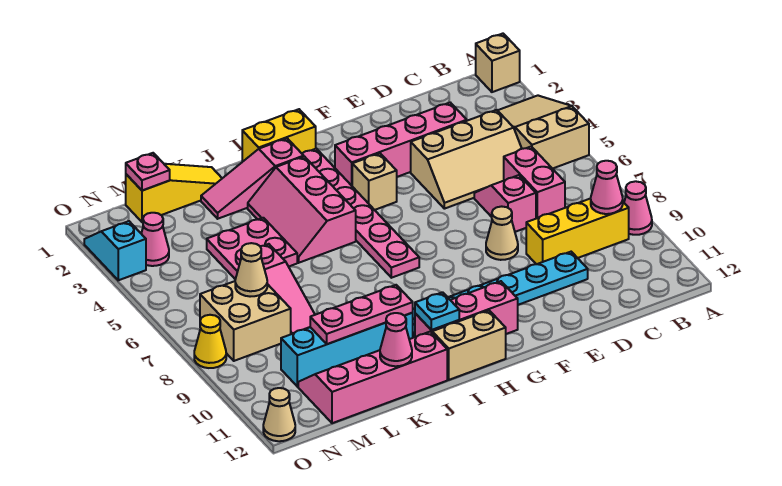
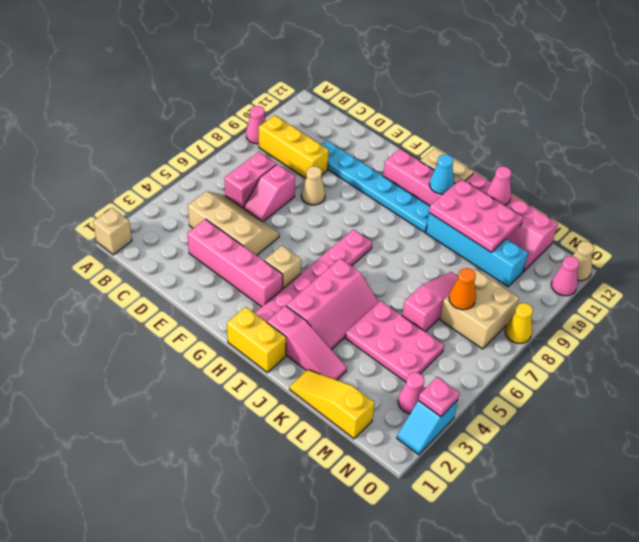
tan 2x3 slope [497,96,589,169] -> none
pink 1x1 cone [591,161,623,214] -> pink 1x1 cone moved to [551,256,579,296]
cyan 1x1 plate [415,292,459,330] -> cyan 1x1 cone [429,154,454,194]
pink 1x3 plate [310,285,413,344] -> pink 2x3 plate [429,179,523,252]
pink 2x2 plate [207,218,297,279] -> pink 2x3 plate [346,301,444,382]
pink 1x1 plate [126,153,170,191] -> pink 1x1 plate moved to [419,377,460,417]
tan 1x1 cone [235,243,267,297] -> orange 1x1 cone [449,268,476,310]

